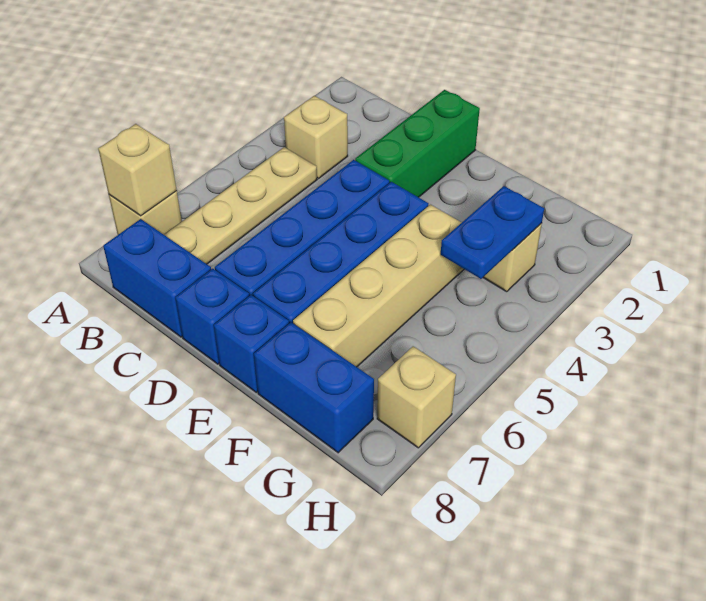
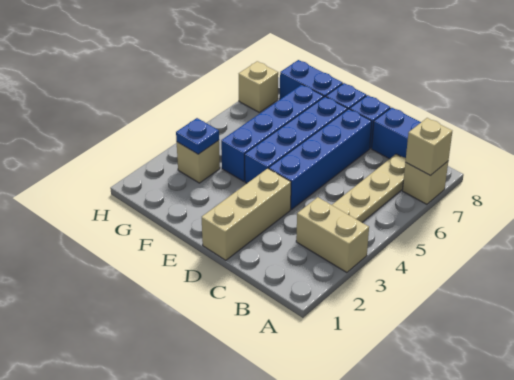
tan 1x1 brick [284,96,348,178] -> tan 1x2 brick [296,197,369,273]
green 1x3 brick [355,90,480,197] -> tan 1x3 brick [202,168,291,260]
tan 1x4 brick [293,205,464,367] -> blue 1x4 brick [221,85,324,181]
blue 1x2 plate [441,186,544,279] -> blue 1x1 plate [176,118,219,154]

